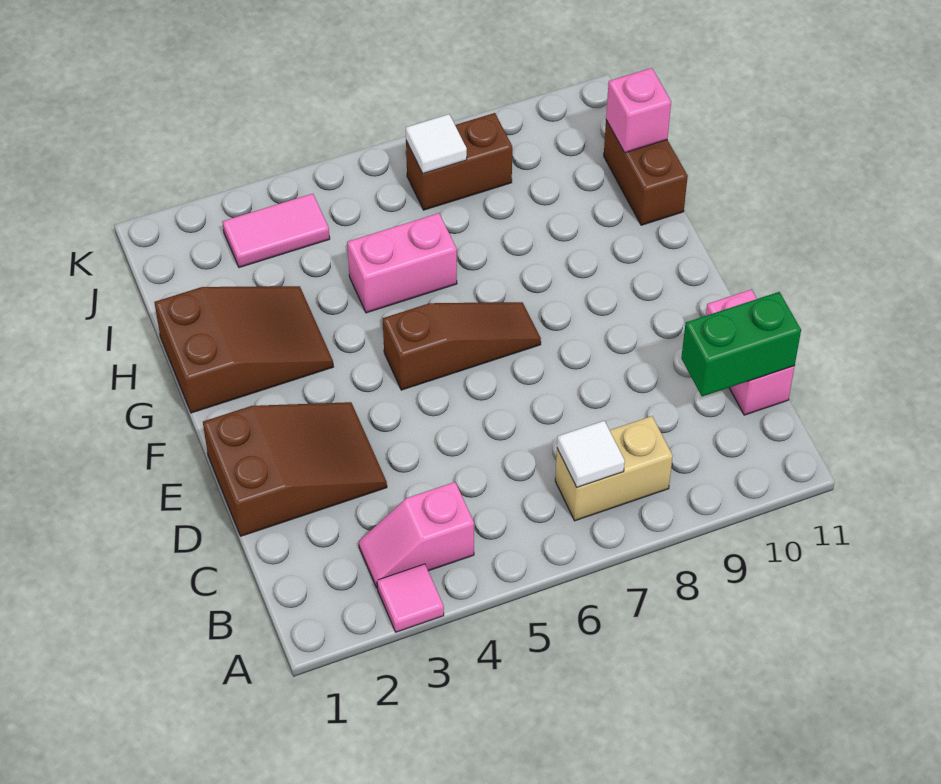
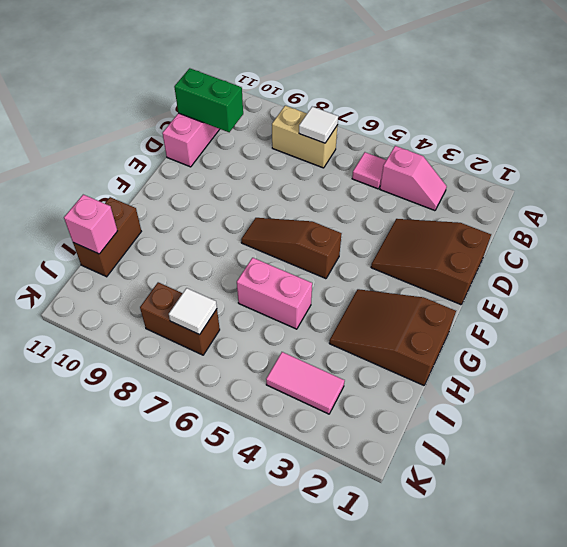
pink 1x1 tile [377,564,444,632] -> pink 1x1 tile moved to [352,152,386,189]

